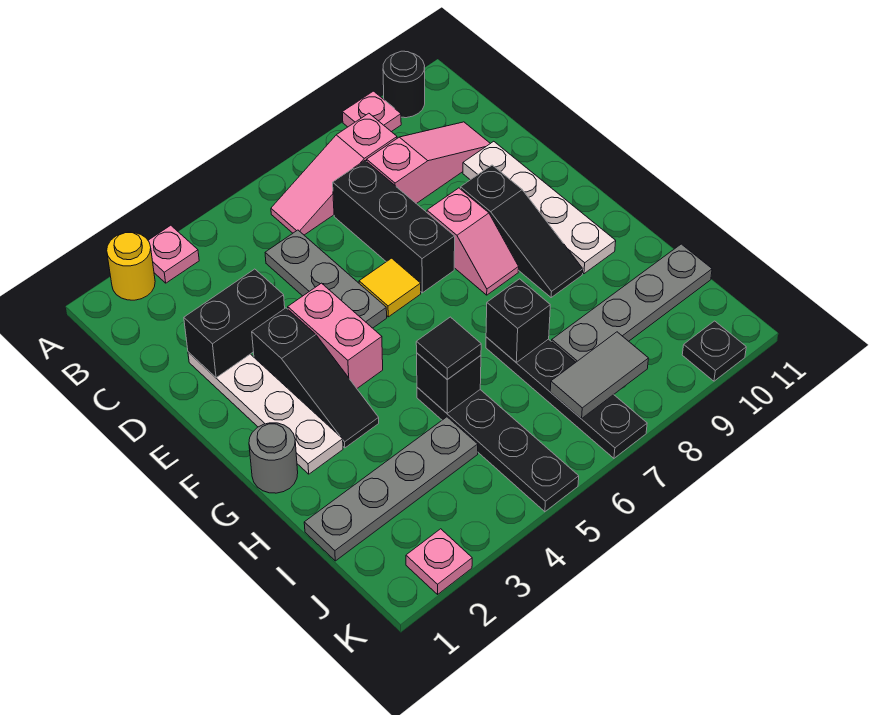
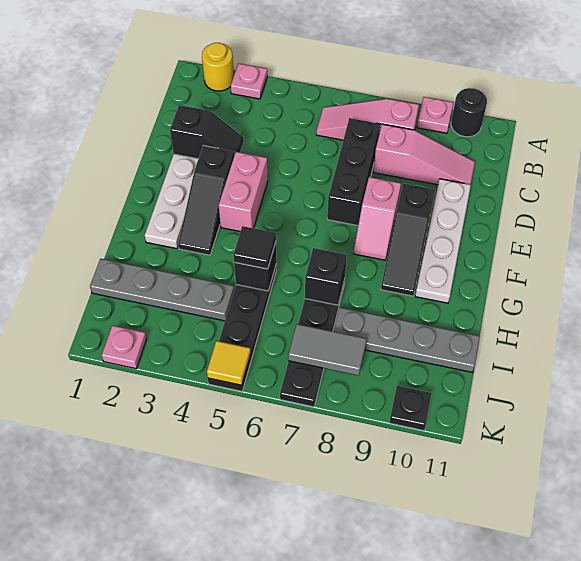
grey 1x3 plate [265,230,387,328] -> none
black 1x2 brick [184,269,285,378] -> black 1x2 slope [170,105,244,159]
yellow 1x1 tile [359,258,421,317] -> yellow 1x1 tile moved to [207,341,251,385]
grey 1x1 round brick [249,423,298,493] -> none

